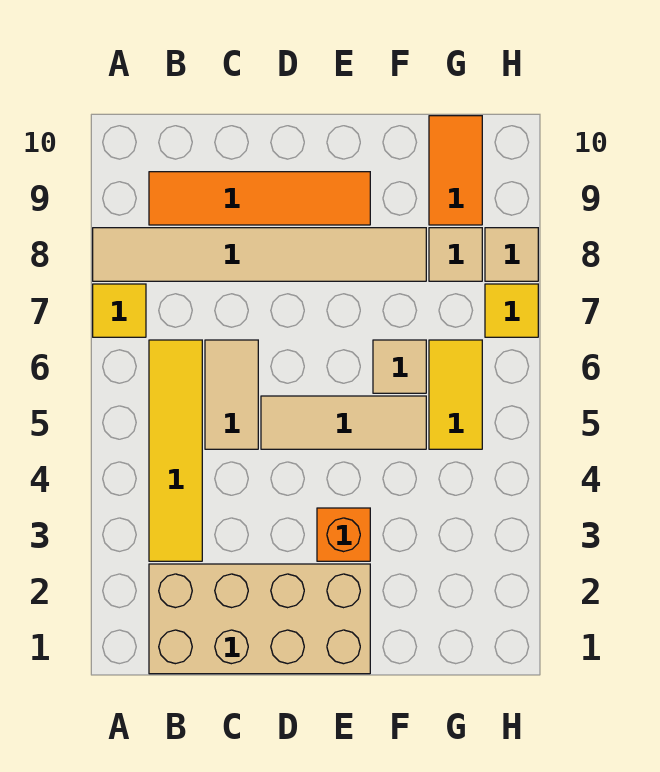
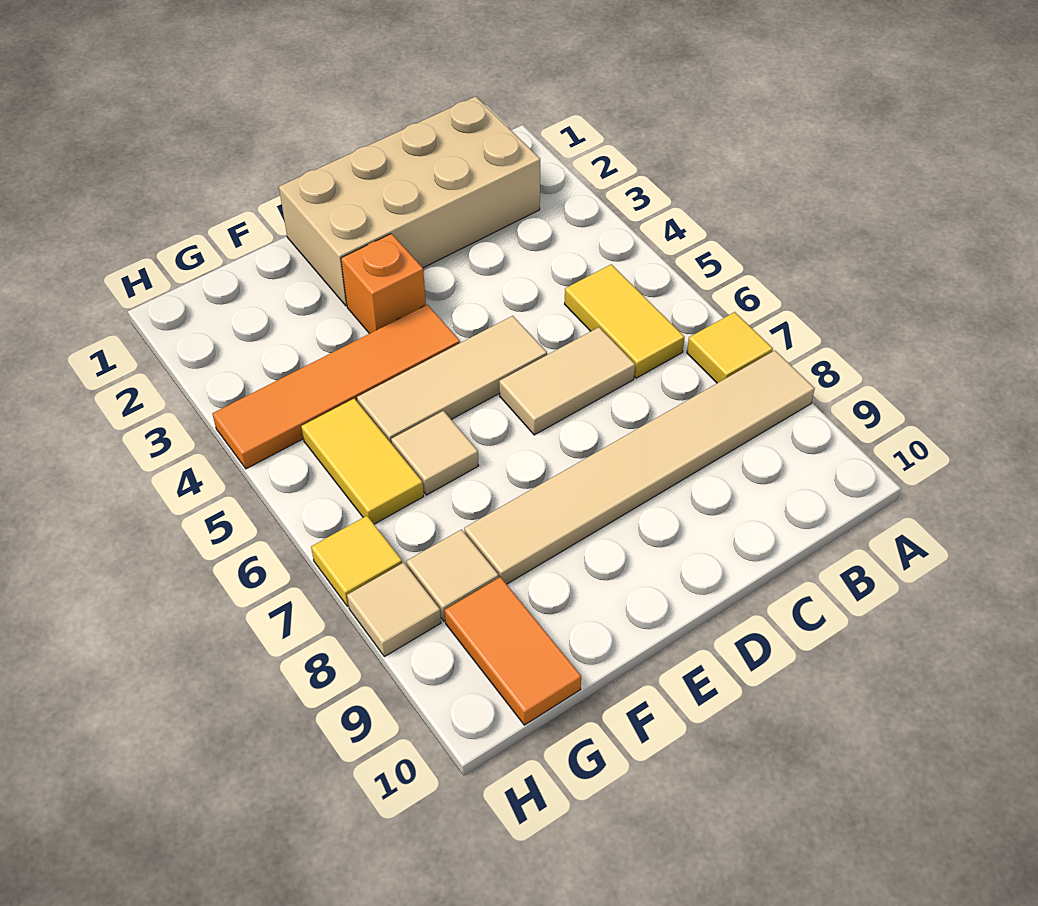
yellow 1x4 tile [149,340,202,561] -> yellow 1x2 tile [565,264,685,378]
orange 1x4 tile [149,172,370,225] -> orange 1x4 tile moved to [212,305,460,469]
tan 1x2 tile [205,340,258,449] -> tan 1x2 tile turned to [499,327,635,435]

